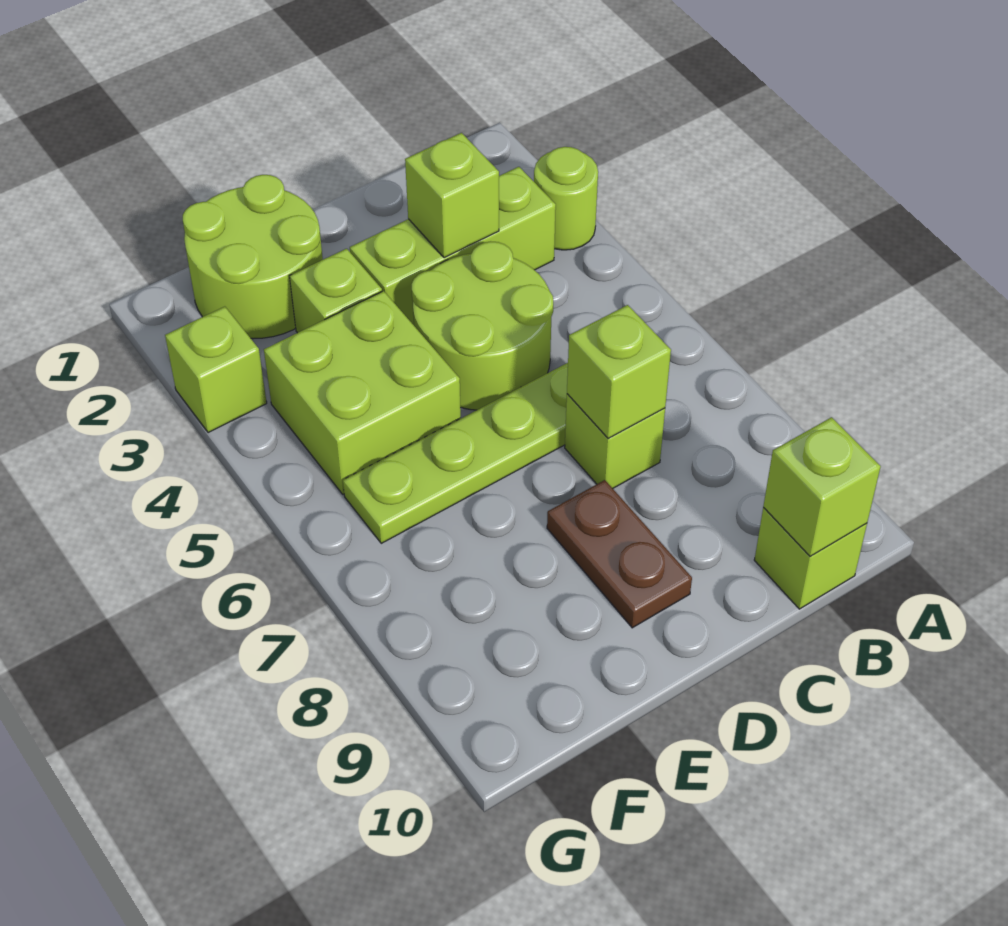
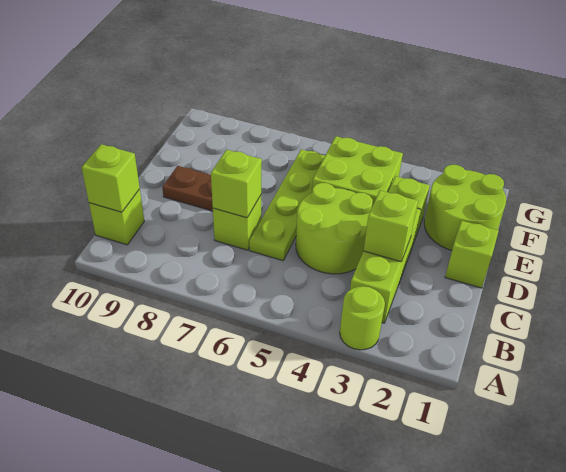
lime 1x1 brick [165,307,267,433] -> lime 1x1 brick moved to [445,221,499,288]

